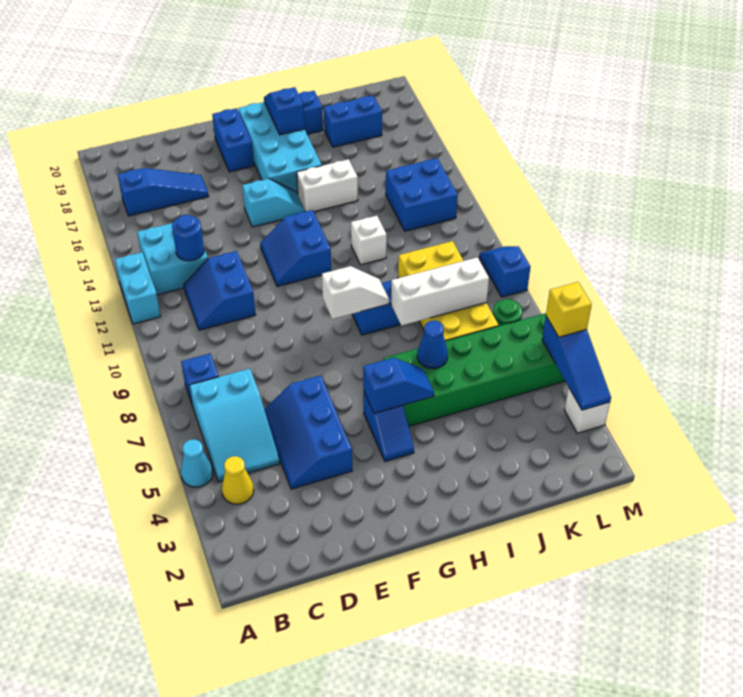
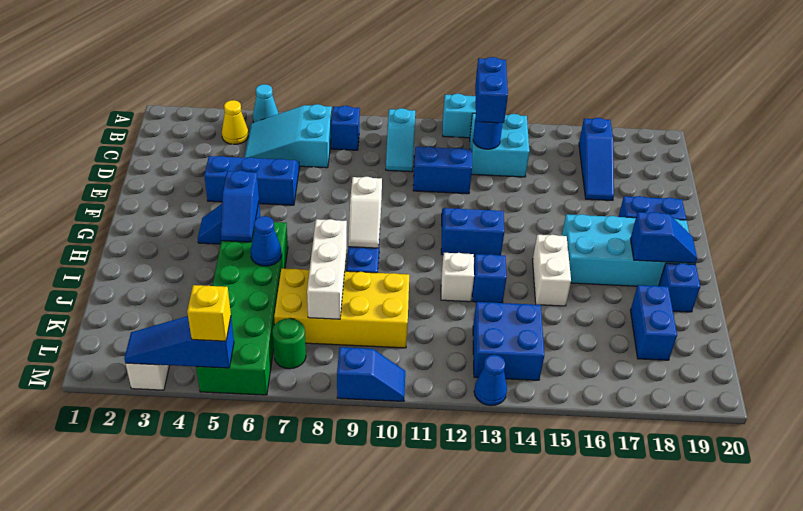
none -> blue 1x2 brick [475,57,508,123]
cyan 1x2 slope [242,179,305,227] -> cyan 1x2 slope moved to [386,108,415,172]
none -> blue 1x1 brick [472,254,507,303]
none -> blue 1x1 cone [474,355,507,406]

